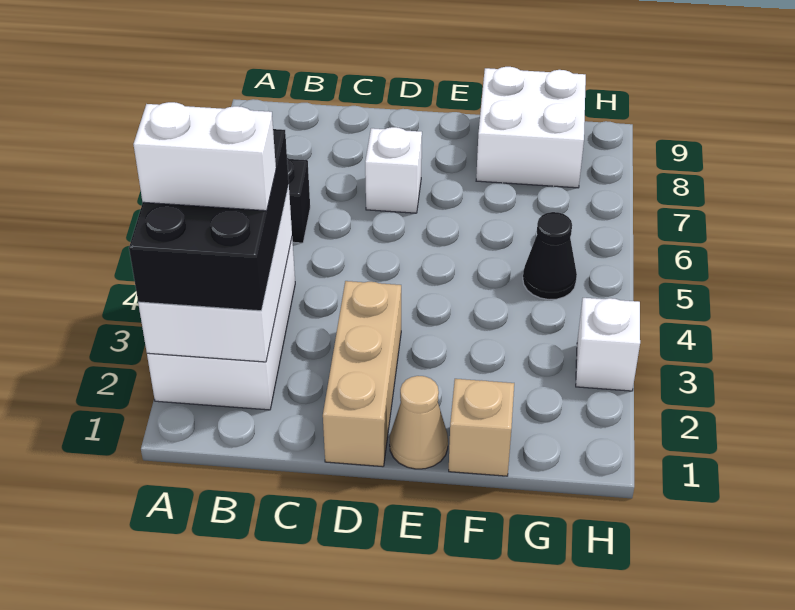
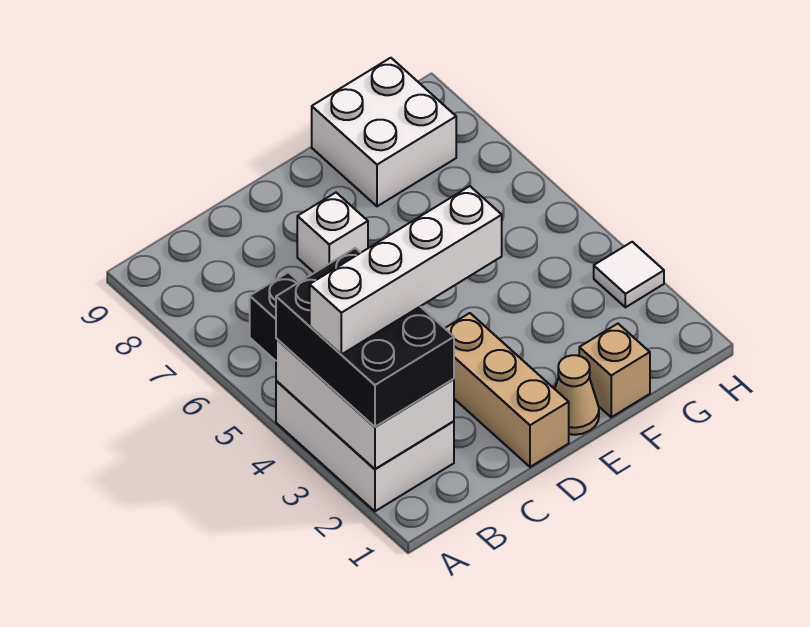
white 1x2 brick [133,102,276,211] -> white 1x4 brick [310,186,502,354]
black 1x1 cone [523,212,577,300] -> none
white 1x1 brick [576,298,640,391] -> white 1x1 tile [594,242,664,307]

